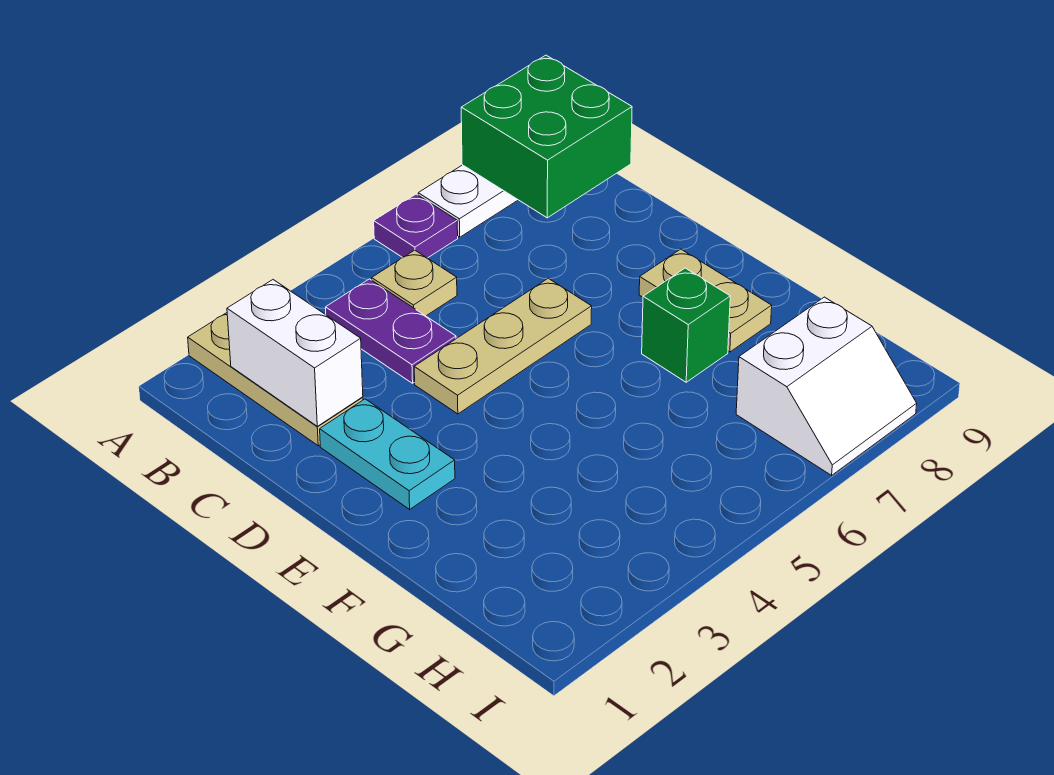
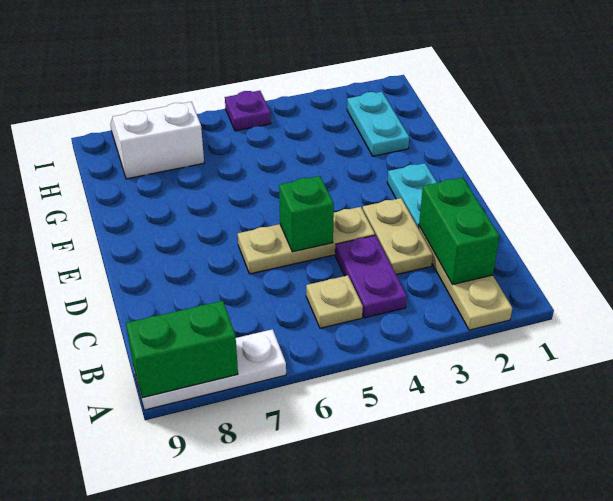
purple 1x1 plate [374,194,458,258] -> purple 1x1 plate moved to [225,91,271,131]
green 2x2 brick [461,55,632,218] -> green 1x2 brick [126,301,238,398]
white 1x2 brick [227,280,363,426] -> green 1x2 brick [419,178,499,284]
tan 1x2 plate [639,249,772,352] -> tan 1x2 plate moved to [363,198,433,275]
green 1x1 brick [642,268,730,382] -> green 1x1 brick moved to [279,176,334,252]
none -> cyan 1x2 plate [347,92,409,156]

